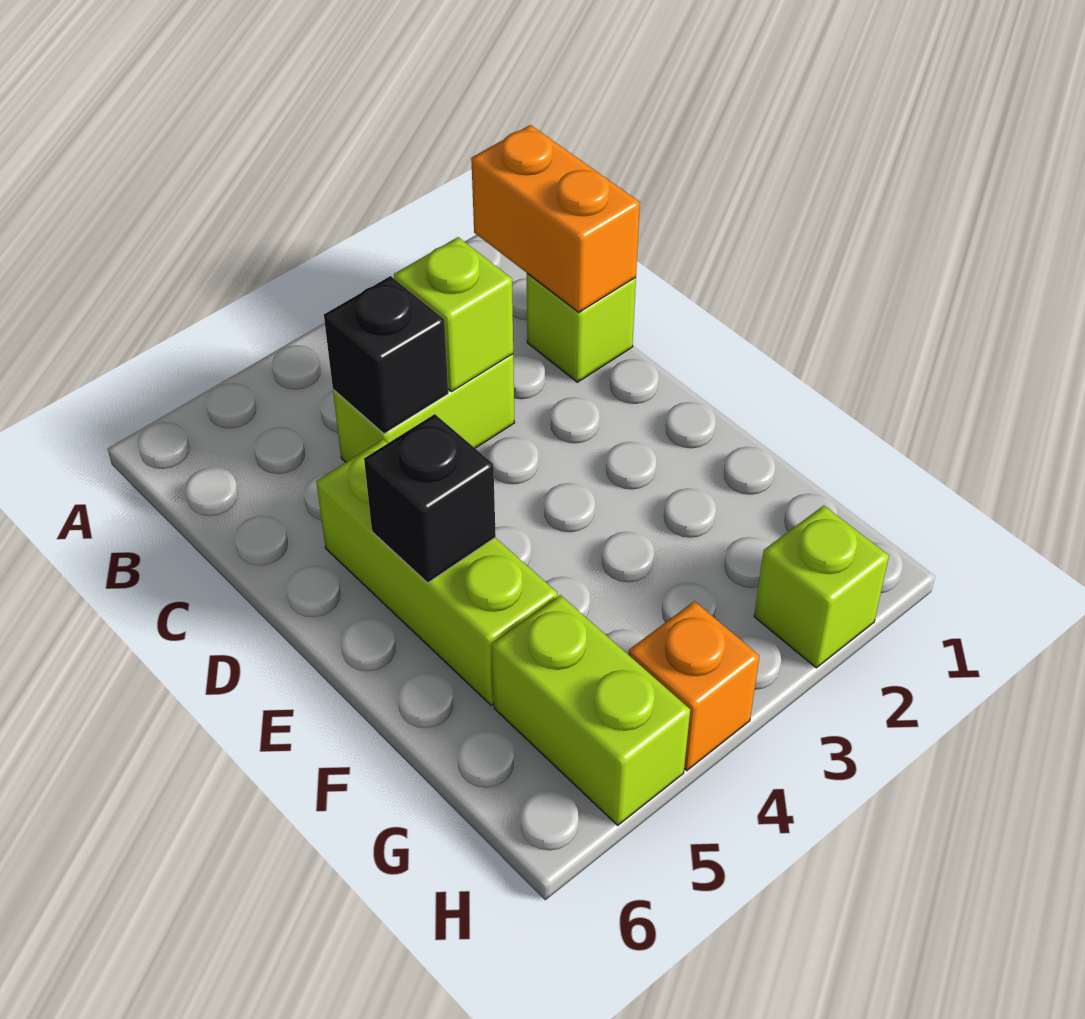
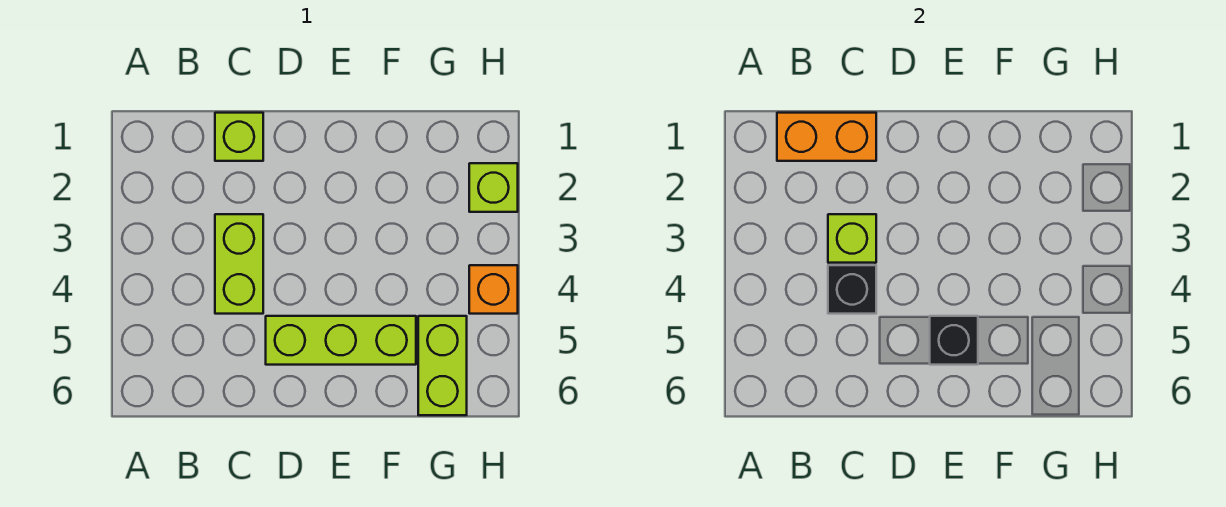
lime 1x2 brick [492,595,690,825] -> lime 1x2 brick turned to [418,316,467,415]

